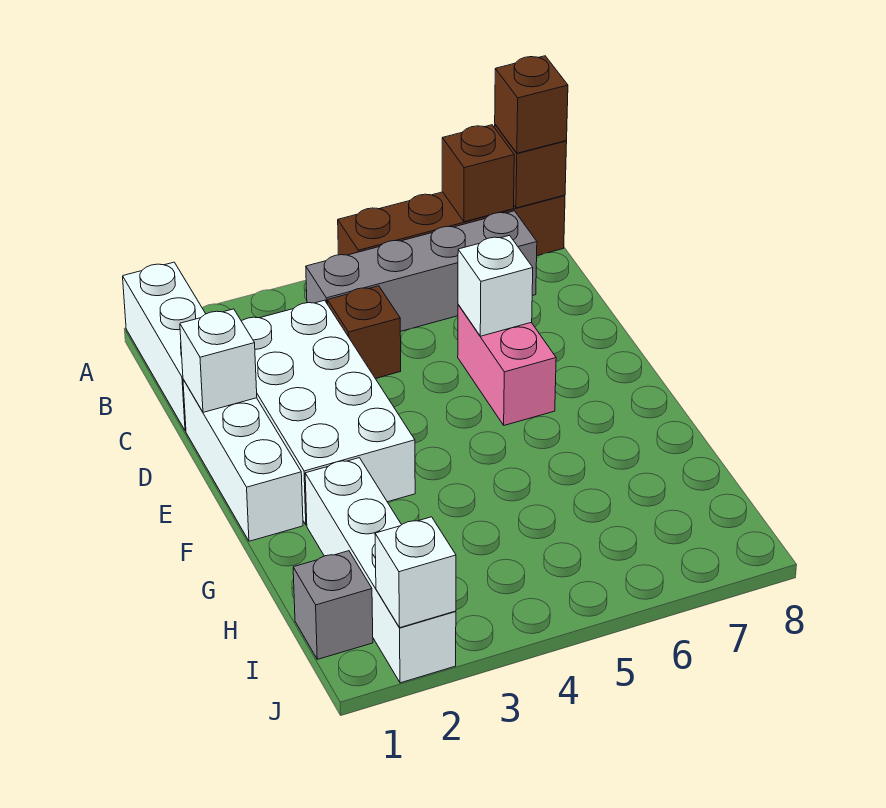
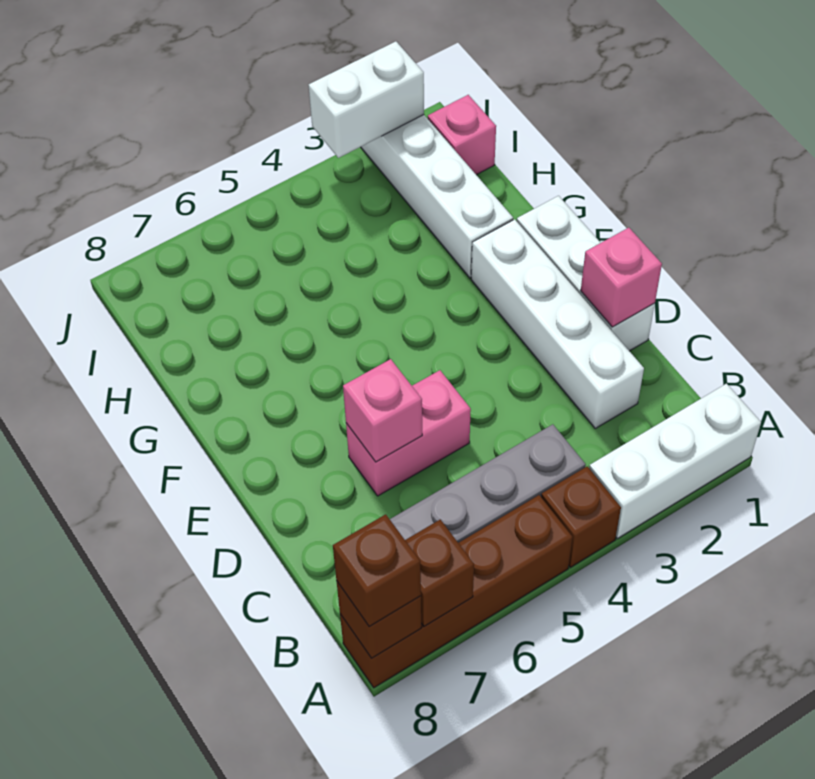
white 1x3 brick [123,262,206,431] -> white 1x3 brick turned to [589,384,761,539]
white 2x4 brick [242,300,415,525] -> white 1x4 brick [471,219,644,428]
brown 1x1 brick [327,286,401,378] -> brown 1x1 brick moved to [541,466,621,567]
white 1x1 brick [180,309,257,412] -> pink 1x1 brick [581,228,662,327]
pink 1x2 brick [458,305,556,425] -> pink 1x2 brick turned to [346,370,471,496]
white 1x1 brick [458,236,533,336] -> pink 1x1 brick [343,359,422,462]
grey 1x1 brick [293,551,373,659] -> pink 1x1 brick [428,95,496,175]
white 1x1 brick [375,517,456,628] -> white 1x2 brick [309,41,424,158]

